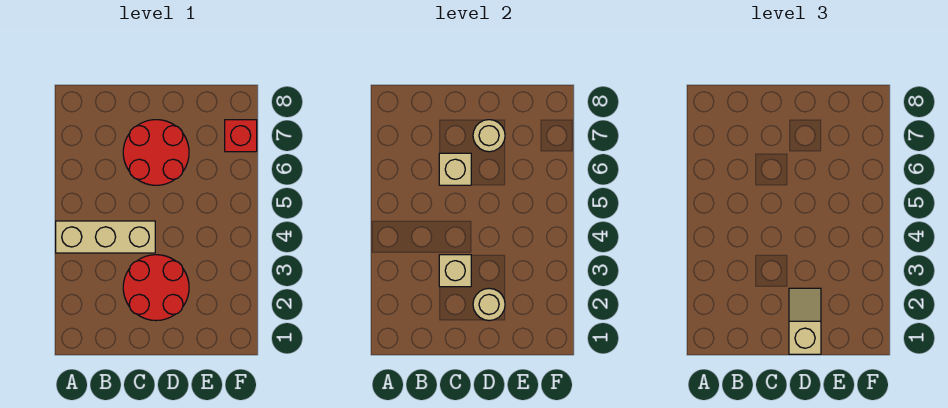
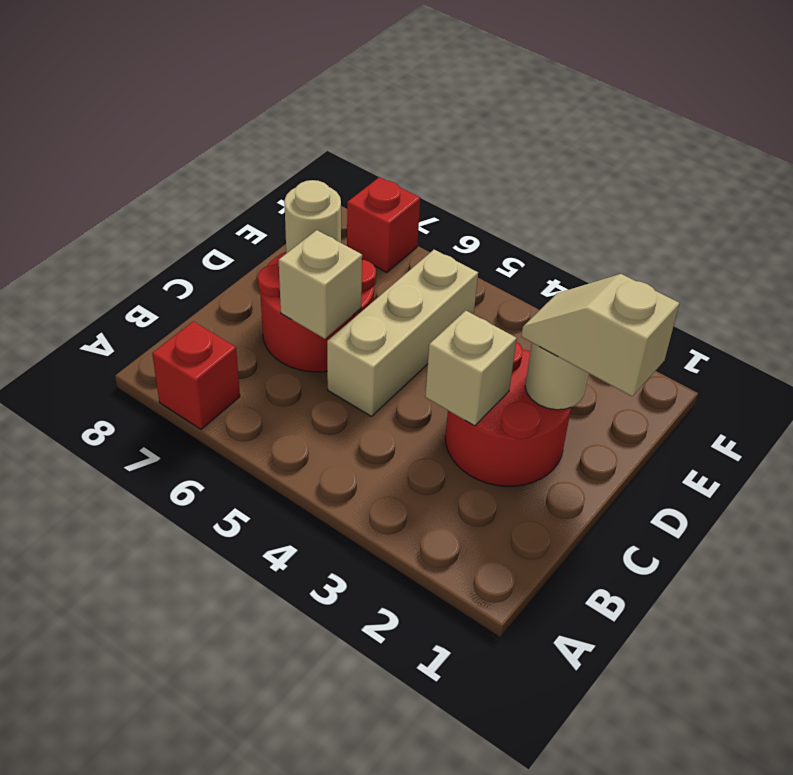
tan 1x3 brick [56,221,155,253] -> tan 1x3 brick moved to [327,250,478,416]
none -> red 1x1 brick [152,321,240,429]

